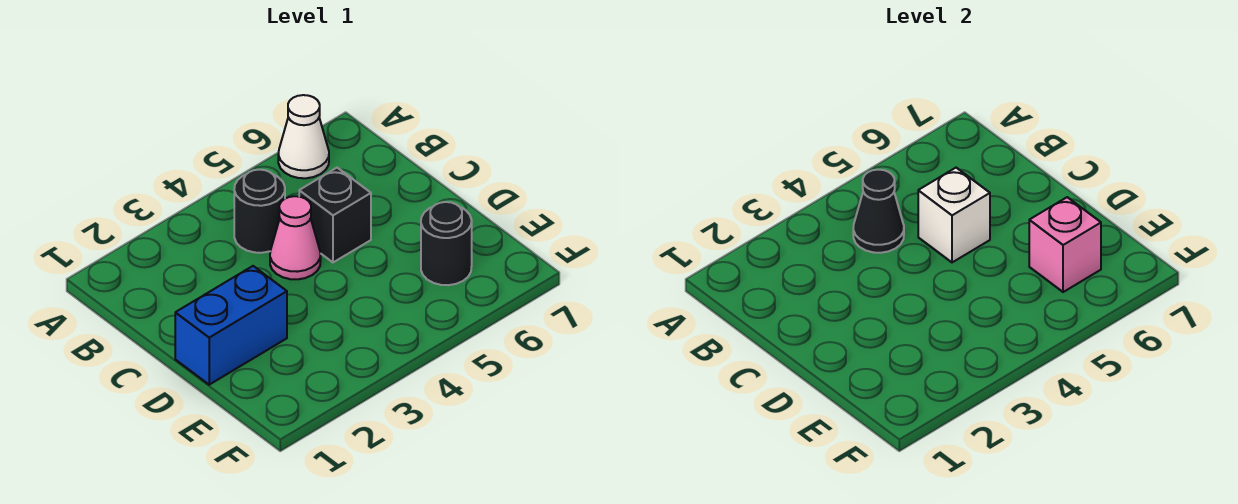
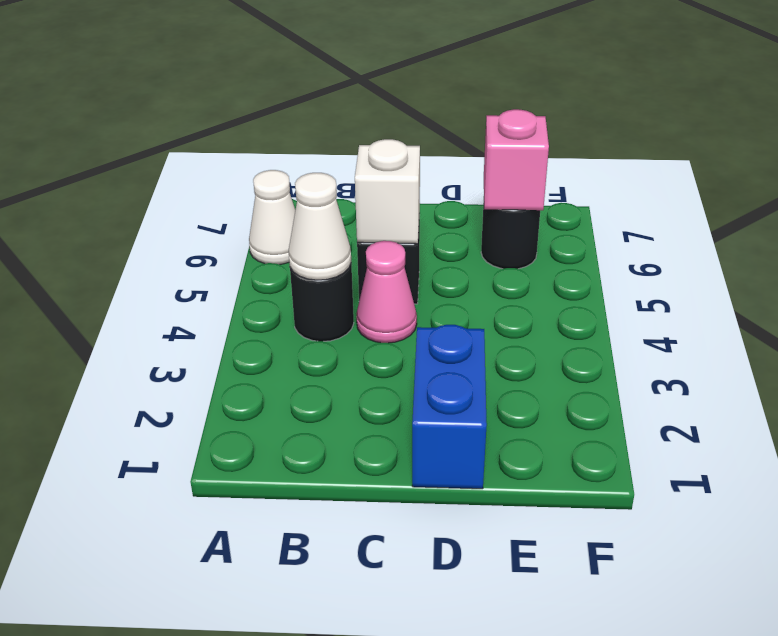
black 1x1 cone [853,170,904,253] -> white 1x1 cone [289,173,351,280]

